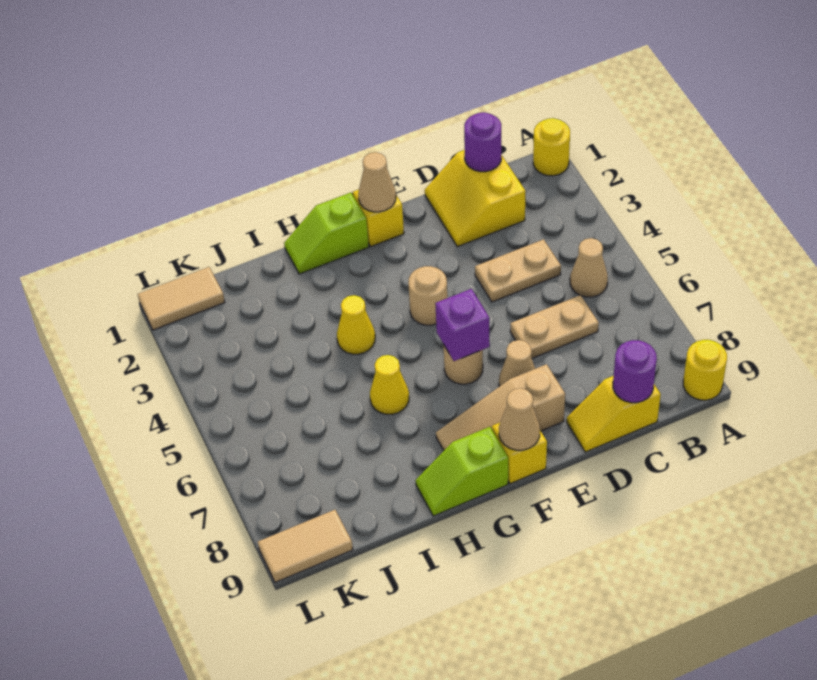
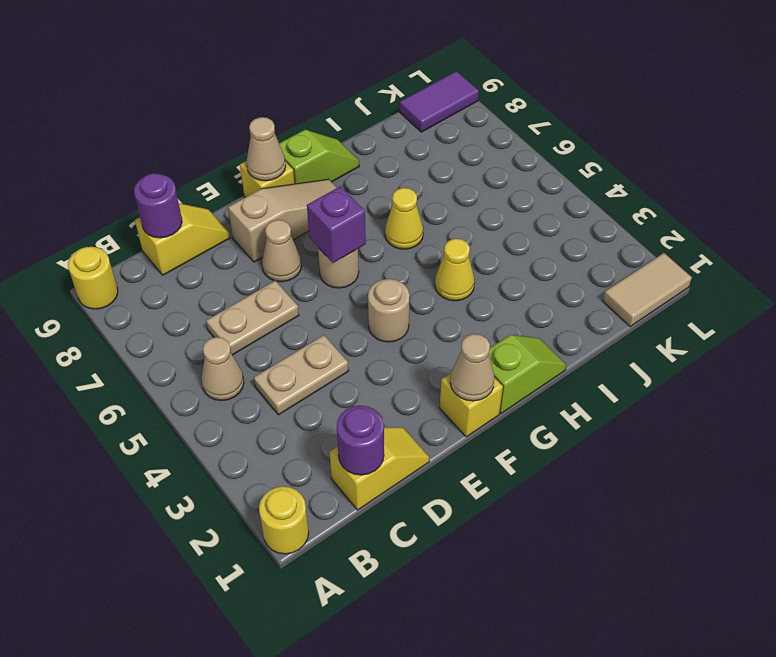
yellow 2x2 slope [425,150,526,247] -> yellow 1x2 slope [330,427,429,510]
tan 1x2 tile [258,510,353,582] -> purple 1x2 tile [400,71,479,132]

